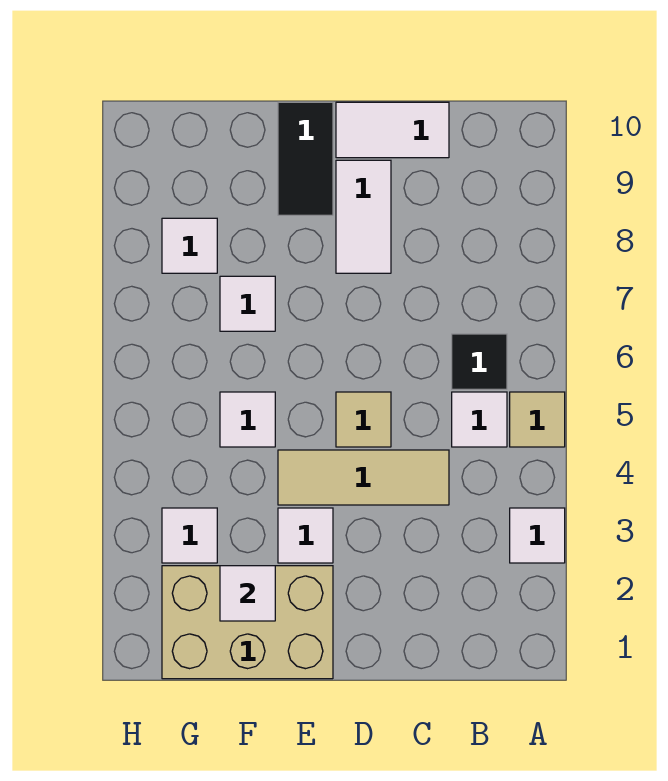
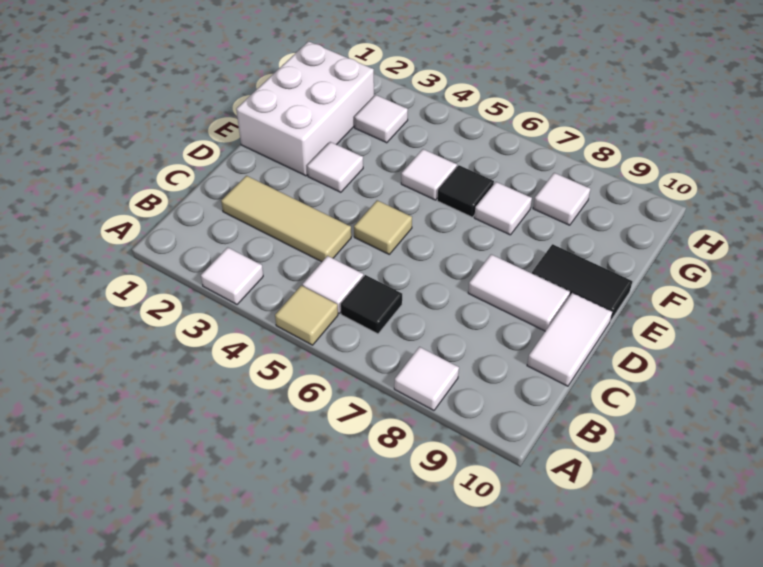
tan 1x3 tile [278,450,449,505] -> tan 1x3 tile turned to [221,176,351,262]
tan 2x3 brick [162,566,333,679] -> white 2x3 brick [236,41,374,176]
white 1x1 tile [220,566,275,621] -> white 1x1 tile moved to [394,347,459,410]
none -> black 1x1 tile [437,165,494,217]

